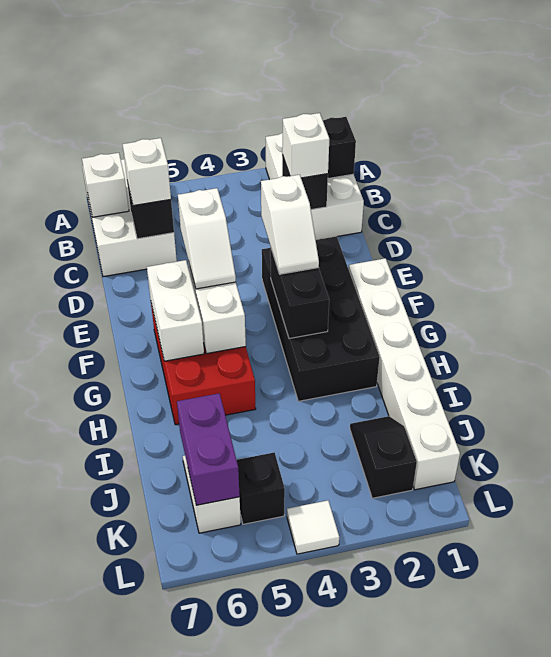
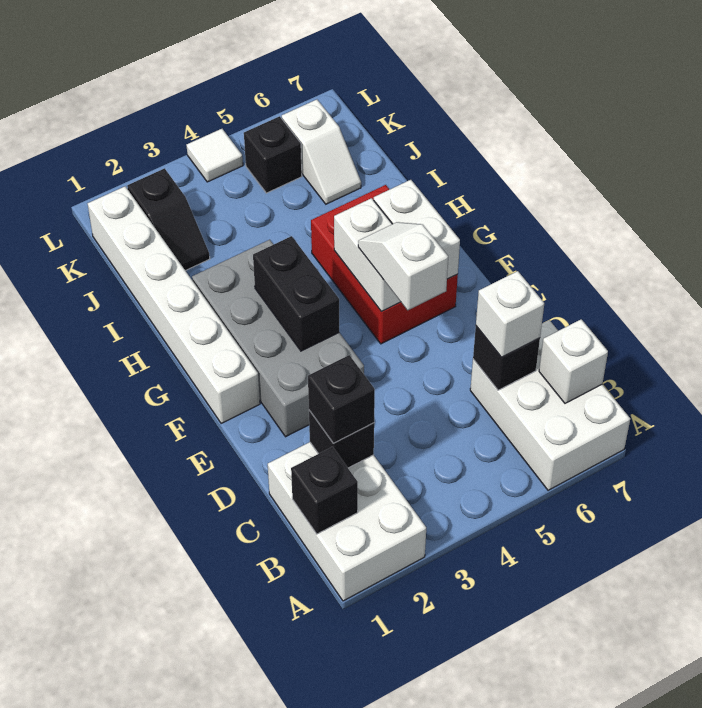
white 1x1 brick [282,113,329,178] -> black 1x1 brick [308,355,375,443]
black 2x4 brick [262,236,380,401] -> grey 2x4 brick [192,240,364,437]
white 1x2 slope [261,175,319,274] -> none
purple 1x2 brick [177,393,240,505] -> none

